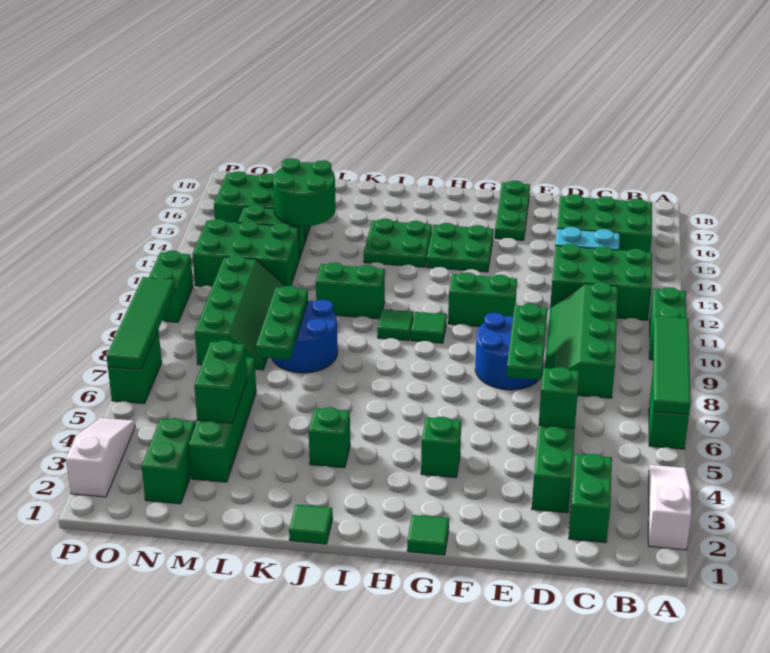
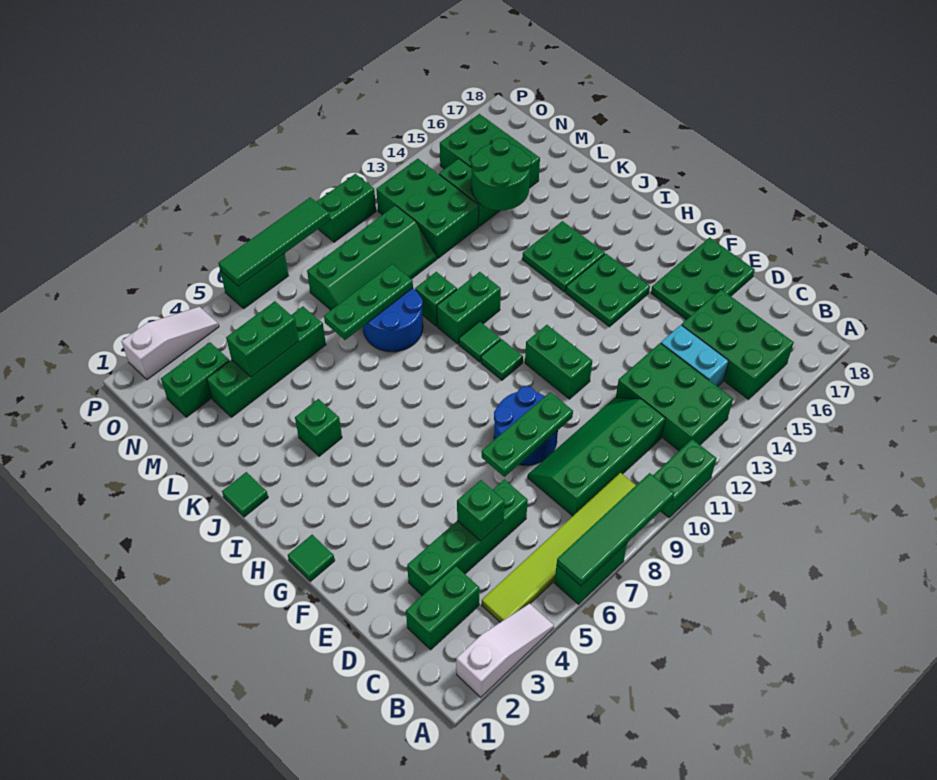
none -> lime 1x6 tile [482,473,636,622]
green 1x3 plate [495,181,530,240] -> green 2x3 plate [651,237,755,320]
green 1x1 brick [421,417,461,478] -> green 1x1 brick moved to [415,272,457,326]
green 1x2 brick [316,262,385,319] -> green 1x2 brick turned to [437,272,501,344]

